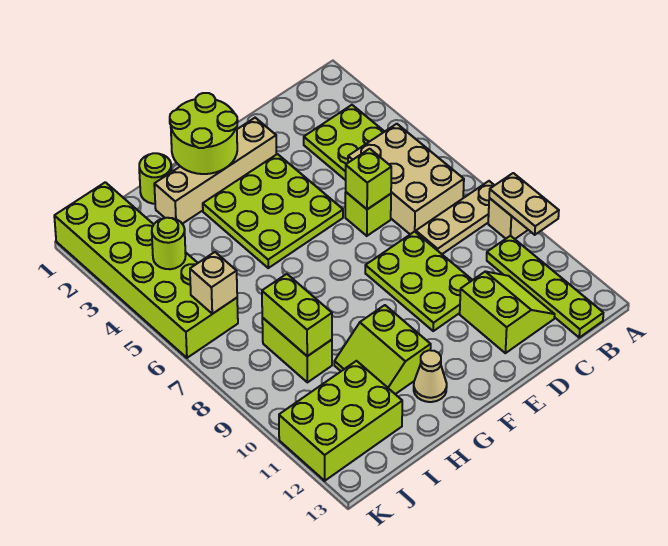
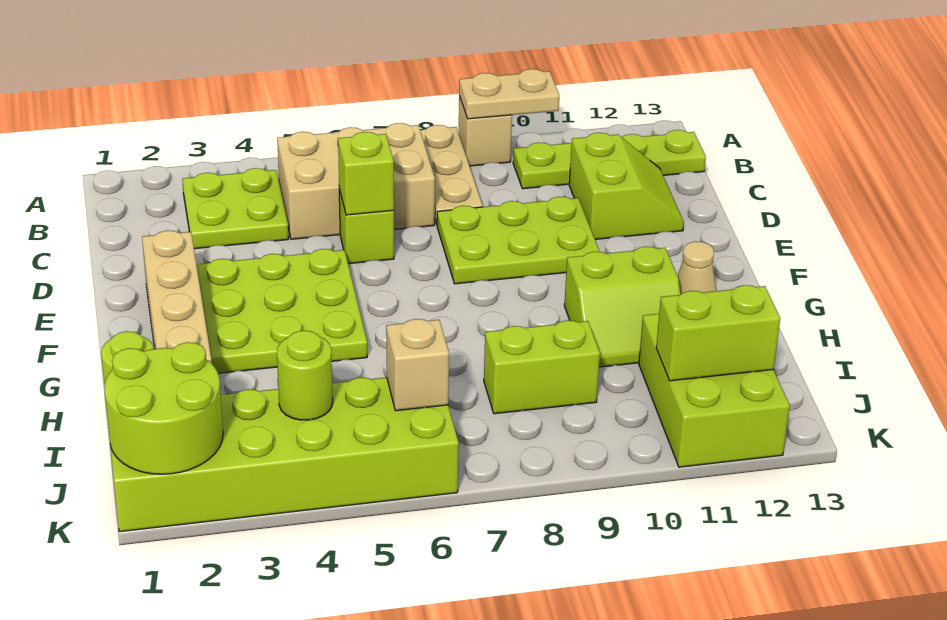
lime 2x2 slope [460,272,555,353] -> lime 2x2 slope turned to [569,133,684,239]
lime 2x2 round brick [170,93,238,174] -> lime 2x2 round brick moved to [105,342,223,474]
lime 1x2 brick [262,274,332,356] -> lime 1x2 brick moved to [656,285,780,381]

